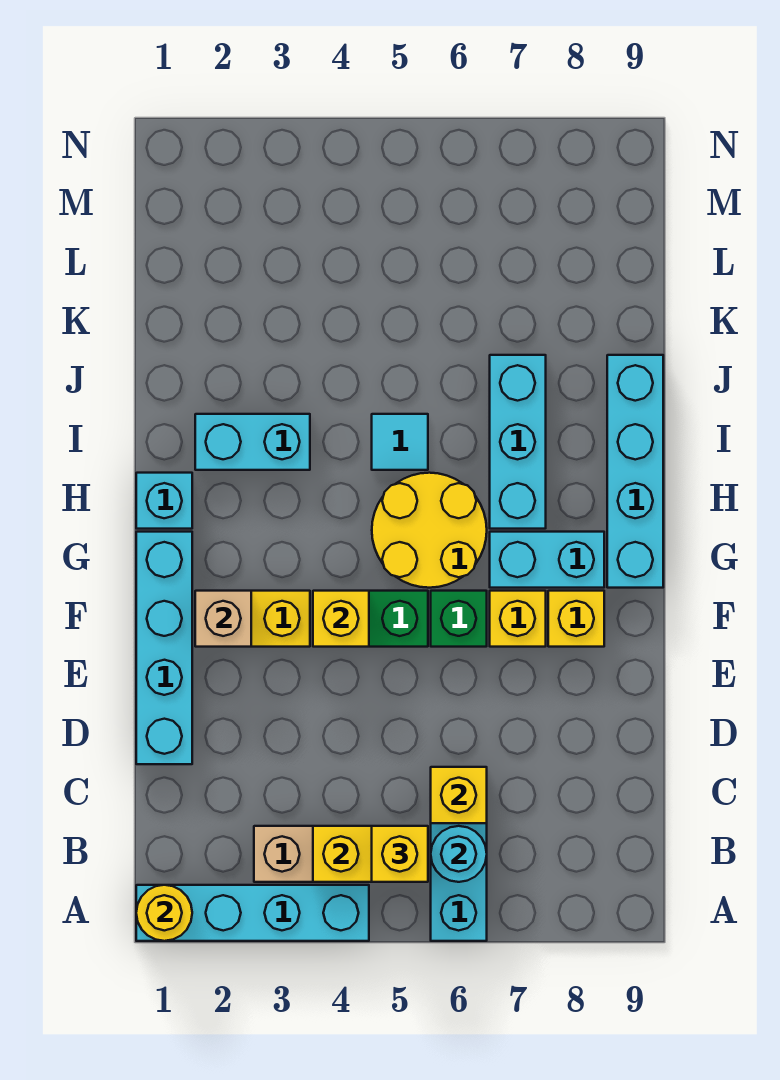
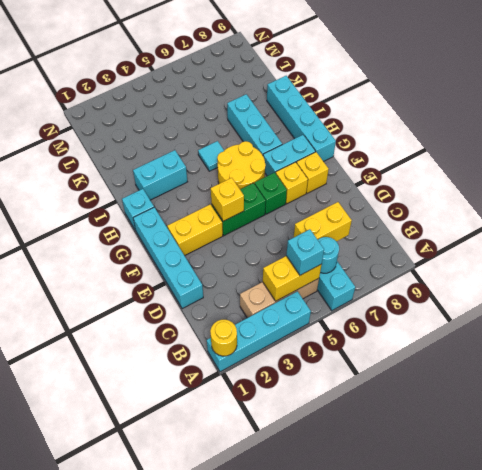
yellow 1x1 brick [372,826,428,882] -> cyan 1x1 brick [286,229,324,275]
yellow 1x1 brick [431,767,487,823] -> yellow 1x2 brick [294,202,352,242]
tan 1x1 brick [195,591,251,647] -> none

